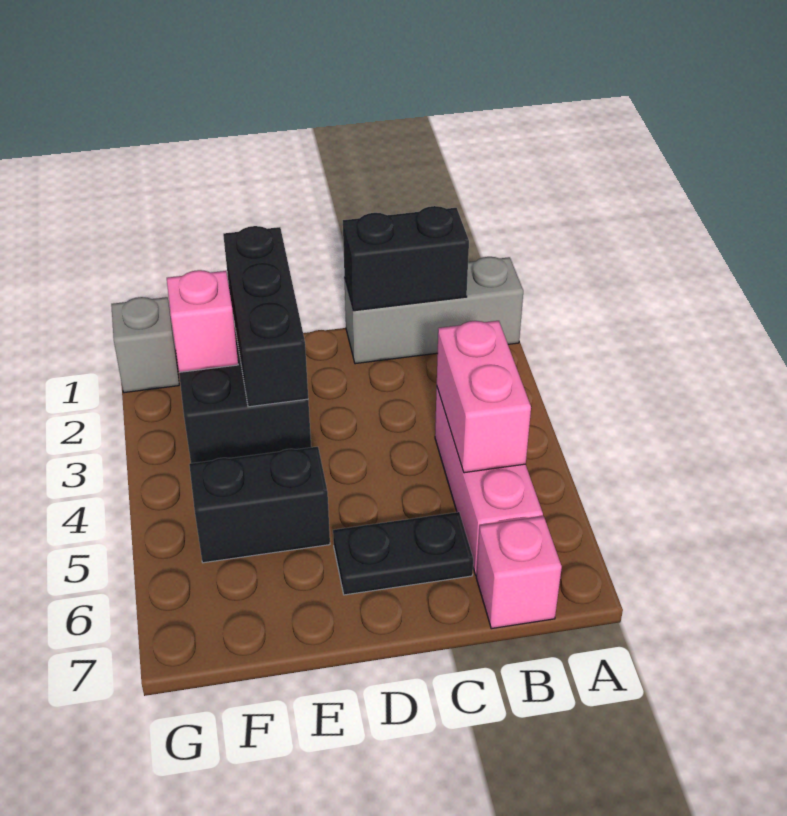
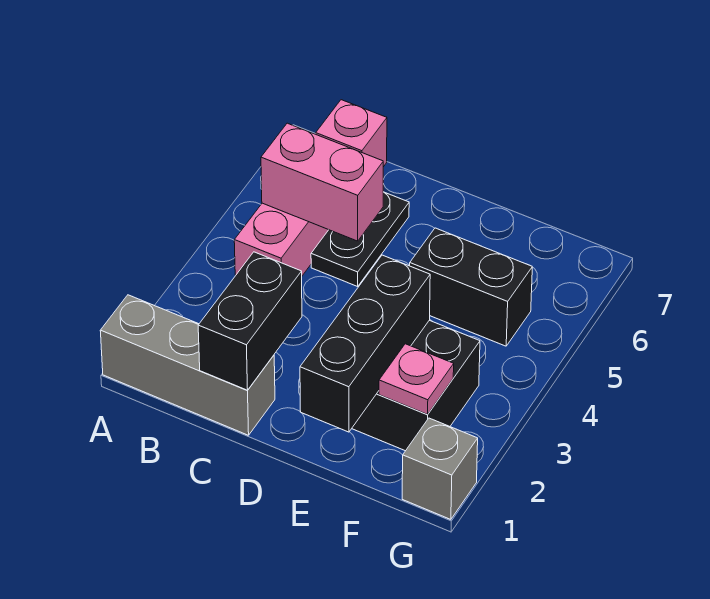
black 1x2 brick [343,206,469,311] -> black 1x2 brick turned to [198,252,302,390]
pink 1x2 brick [437,321,531,473] -> pink 1x2 brick turned to [261,123,383,241]
black 1x2 plate [333,512,473,595] -> black 1x2 plate turned to [311,192,409,286]
pink 1x1 brick [167,270,238,372] -> pink 1x1 plate [379,344,454,414]

